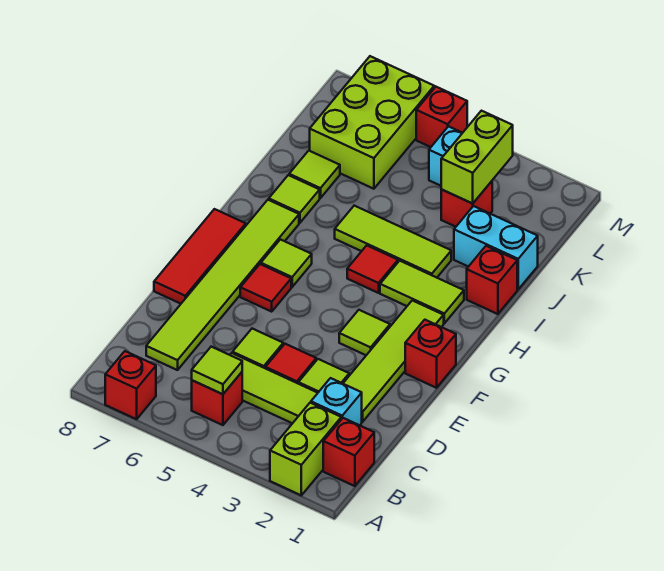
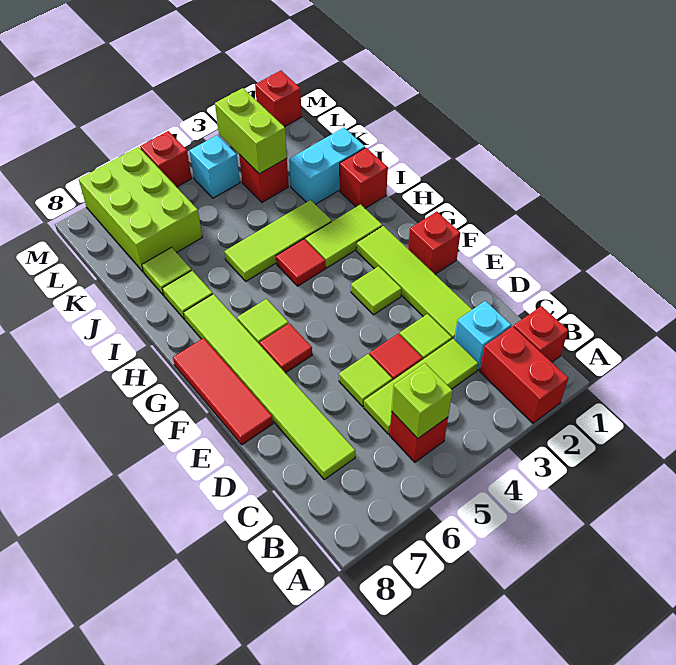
lime 1x2 brick [270,403,341,495] -> red 1x2 brick [480,326,568,423]
red 1x1 brick [105,351,156,419] -> red 1x1 brick moved to [255,71,302,127]
lime 1x1 tile [192,347,242,394] -> lime 1x1 brick [392,363,453,439]

